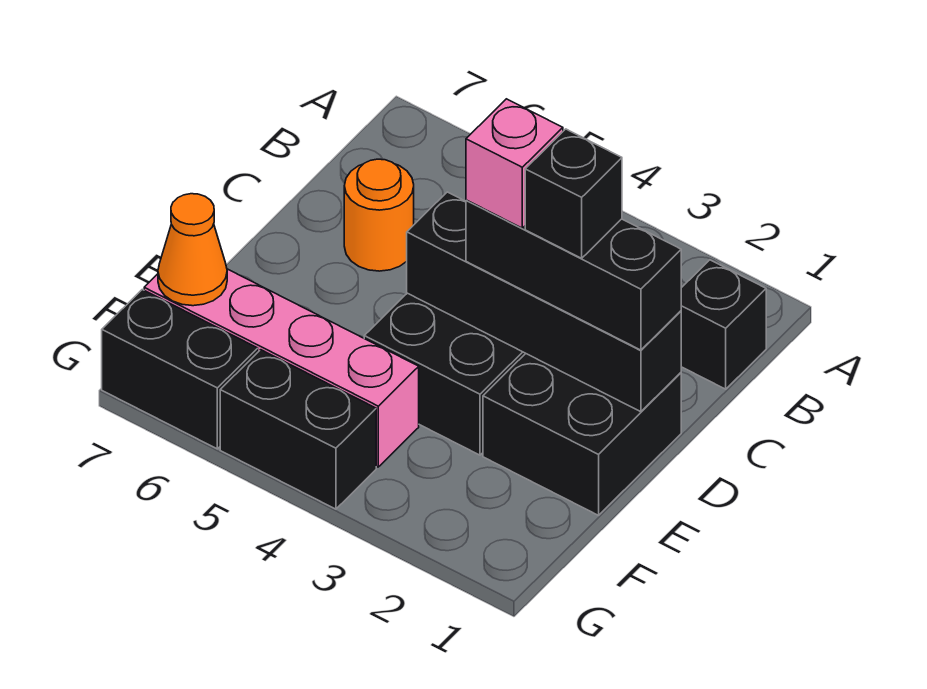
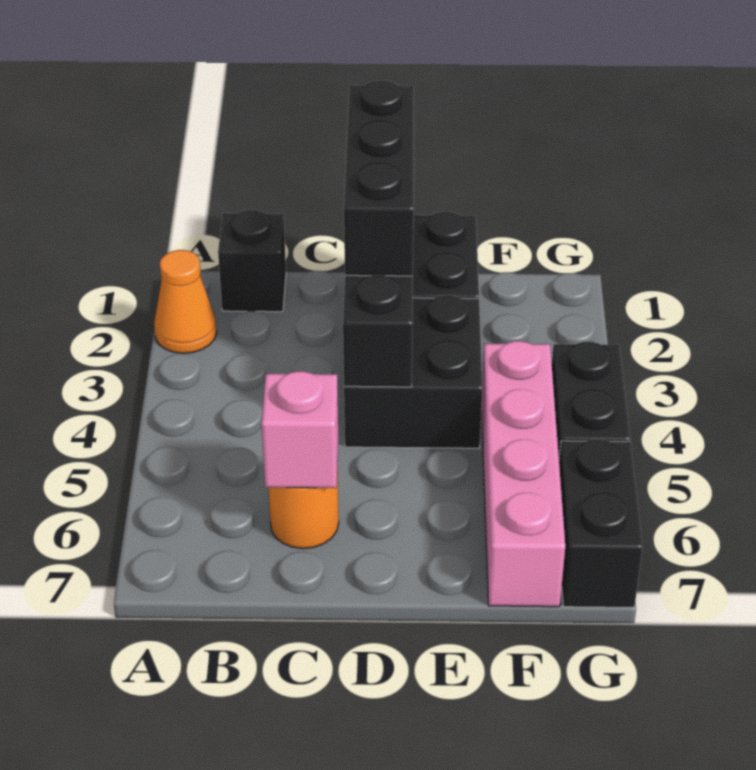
black 1x1 brick [525,129,622,258] -> none
pink 1x1 brick [466,99,563,228] -> pink 1x1 brick moved to [262,371,338,488]
orange 1x1 cone [158,194,227,306] -> orange 1x1 cone moved to [154,250,217,353]

